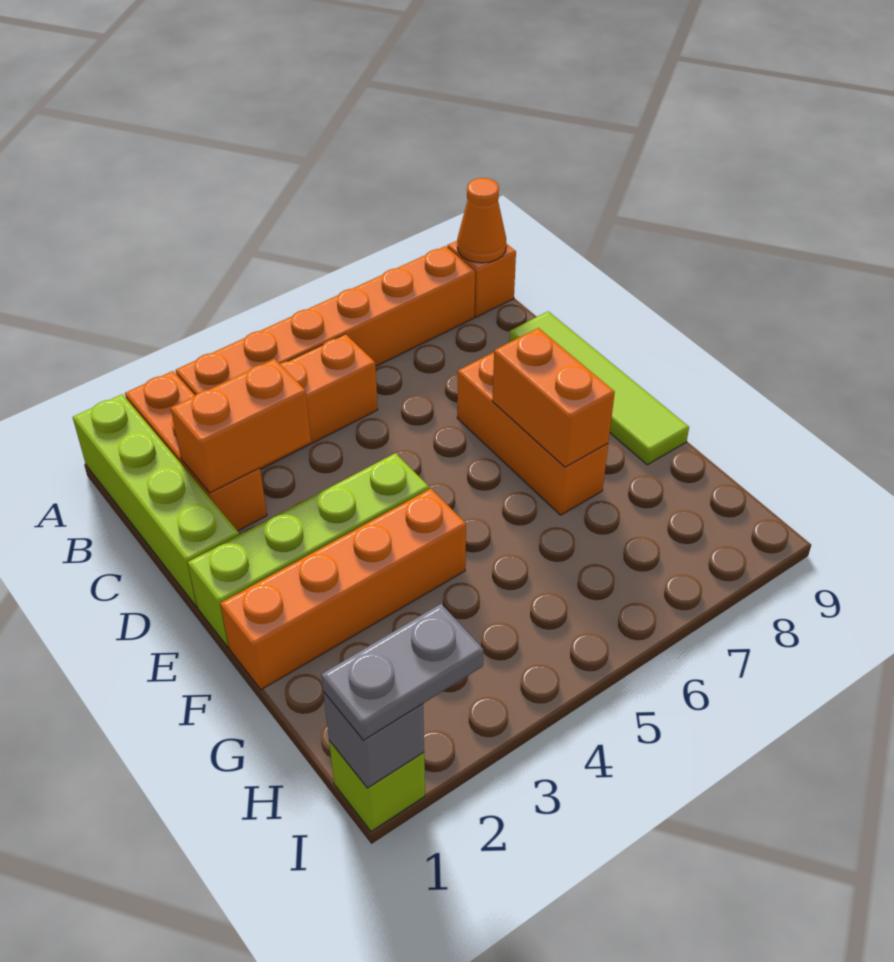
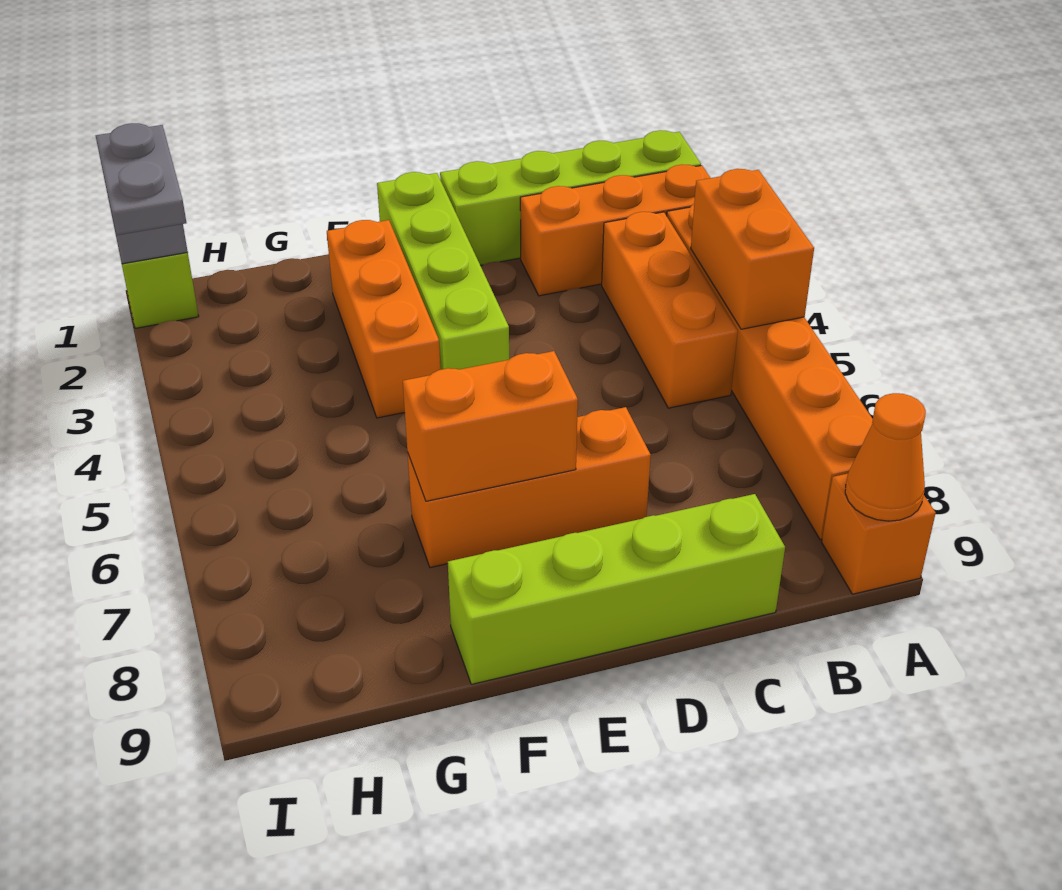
orange 1x2 brick [171,359,311,493] -> orange 1x2 brick moved to [691,169,814,329]
lime 1x4 tile [509,311,689,465] -> lime 1x4 brick [448,494,785,684]
orange 1x4 brick [220,489,466,690] -> orange 1x3 brick [327,220,440,418]

